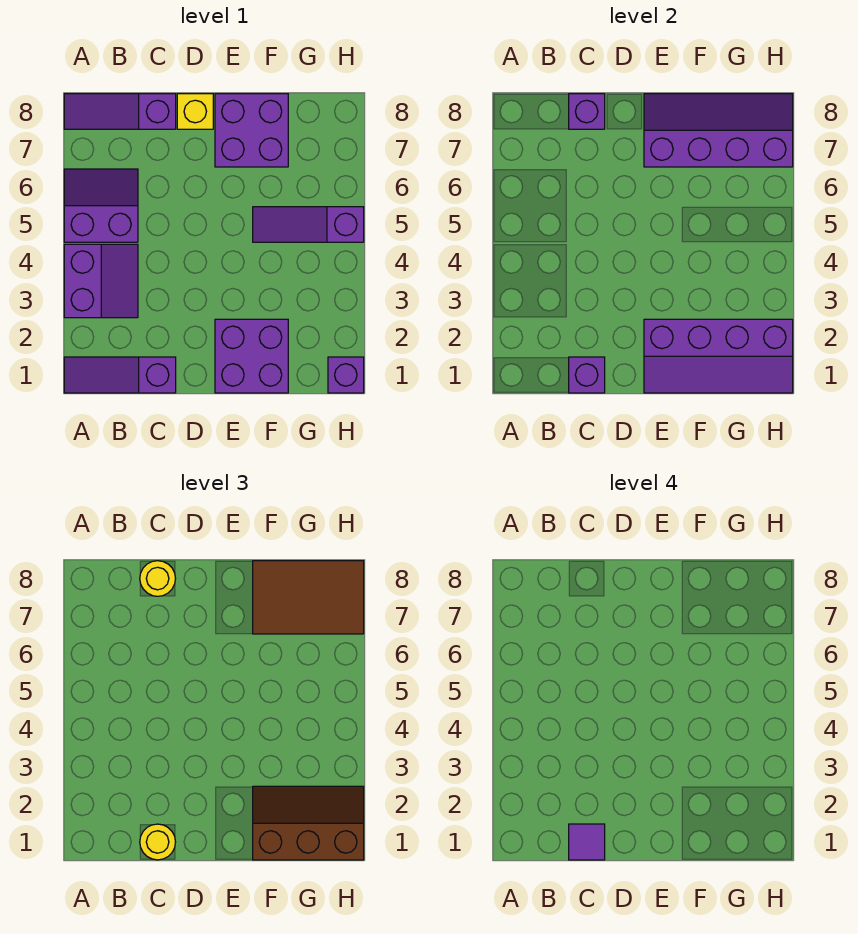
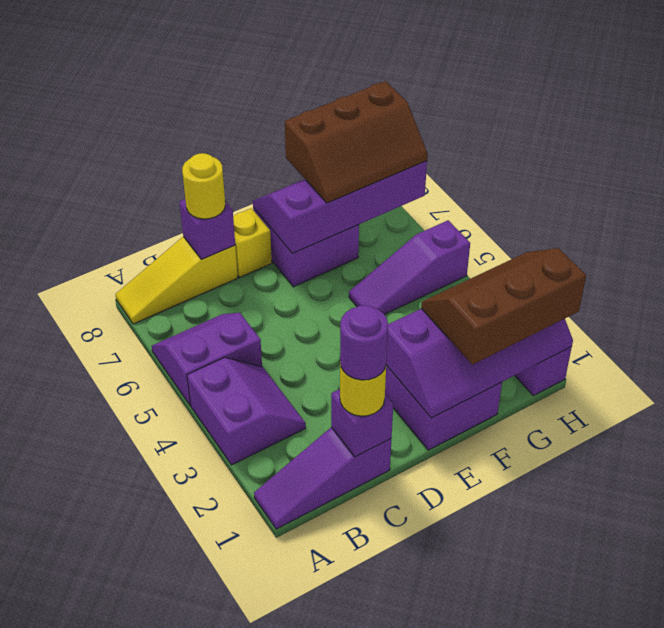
purple 1x3 slope [64,94,176,129] -> yellow 1x3 slope [115,237,238,324]
purple 1x1 tile [569,824,605,860] -> purple 1x1 round brick [340,305,388,380]
brown 2x3 tile [253,561,364,634] -> brown 2x3 slope [285,81,428,203]

